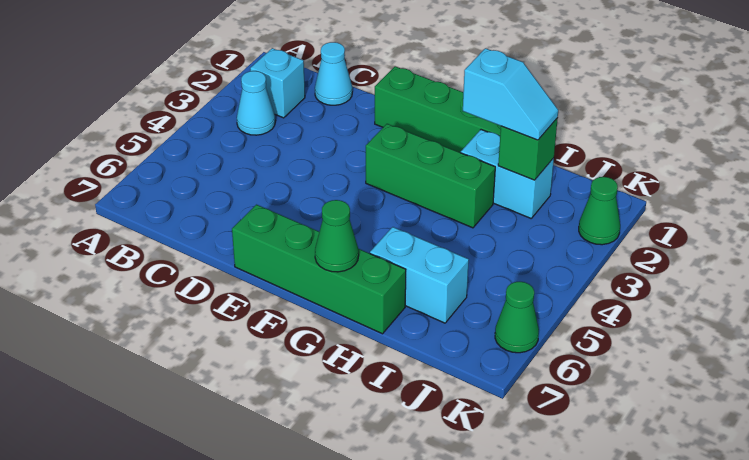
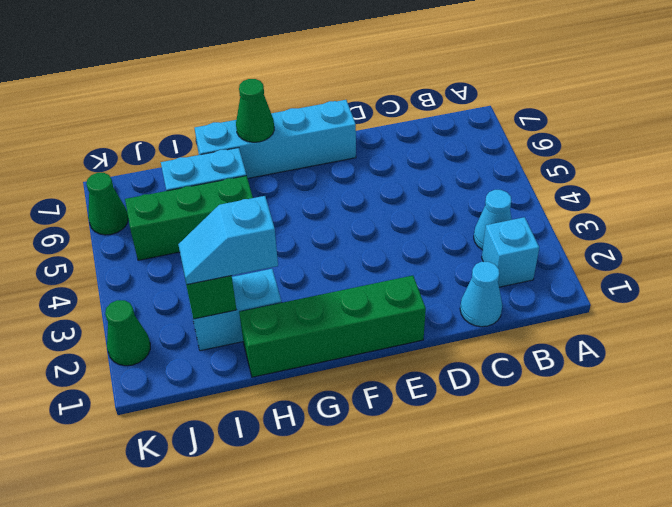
green 1x4 brick [232,205,406,334] -> cyan 1x4 brick [195,100,356,178]
green 1x3 brick [366,124,495,228] -> green 1x3 brick moved to [125,176,253,260]

